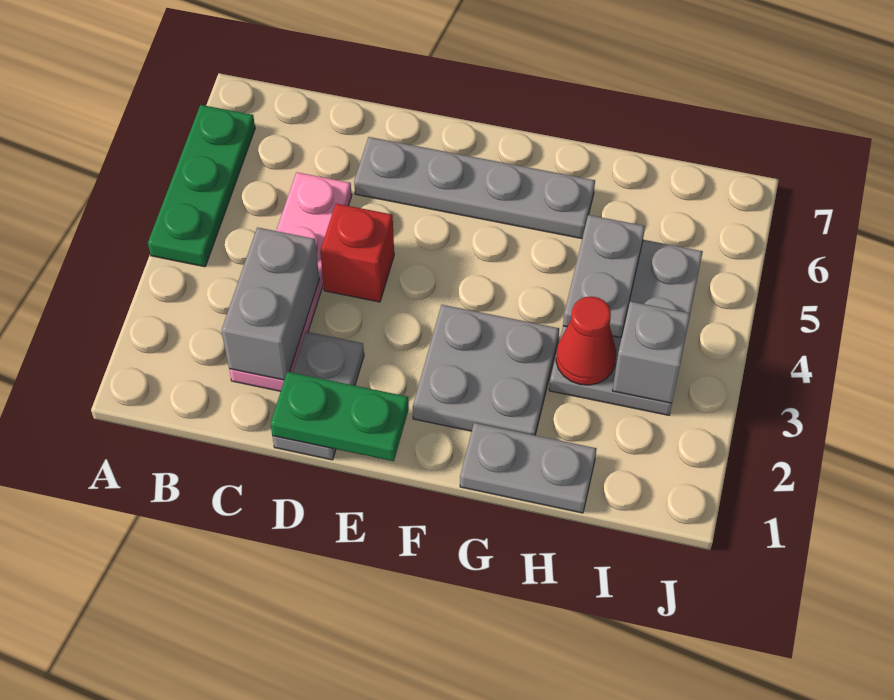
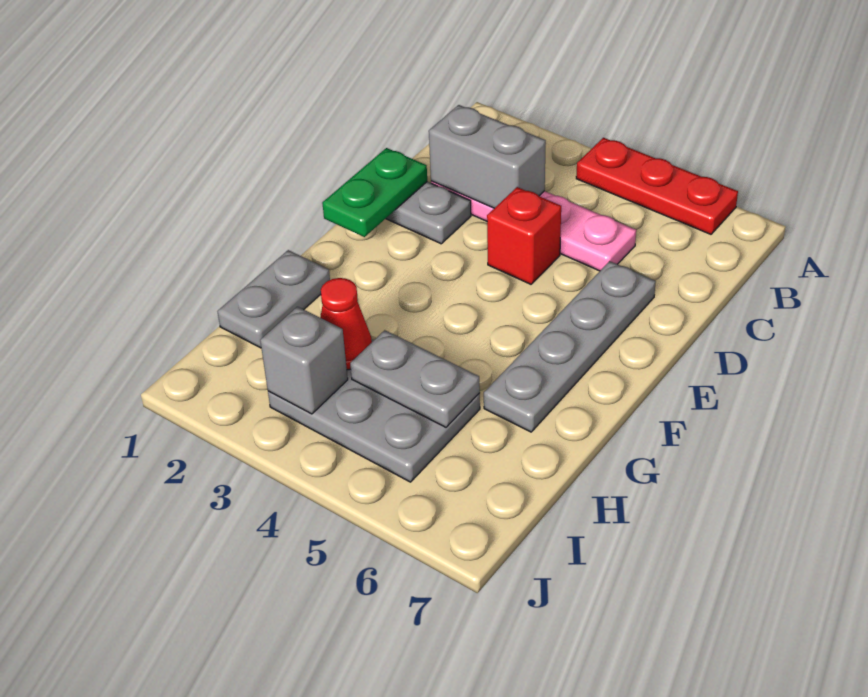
green 1x3 plate [148,105,255,267] -> red 1x3 plate [576,138,738,234]
grey 2x2 plate [413,305,559,435] -> none

